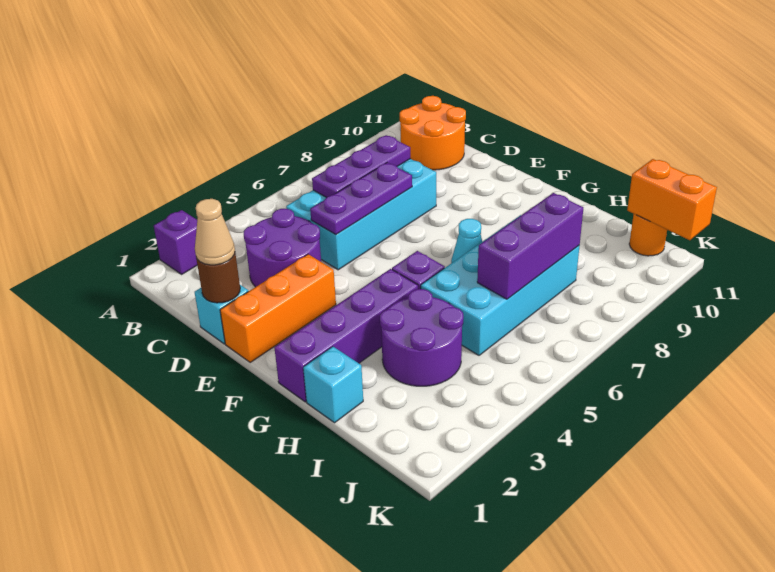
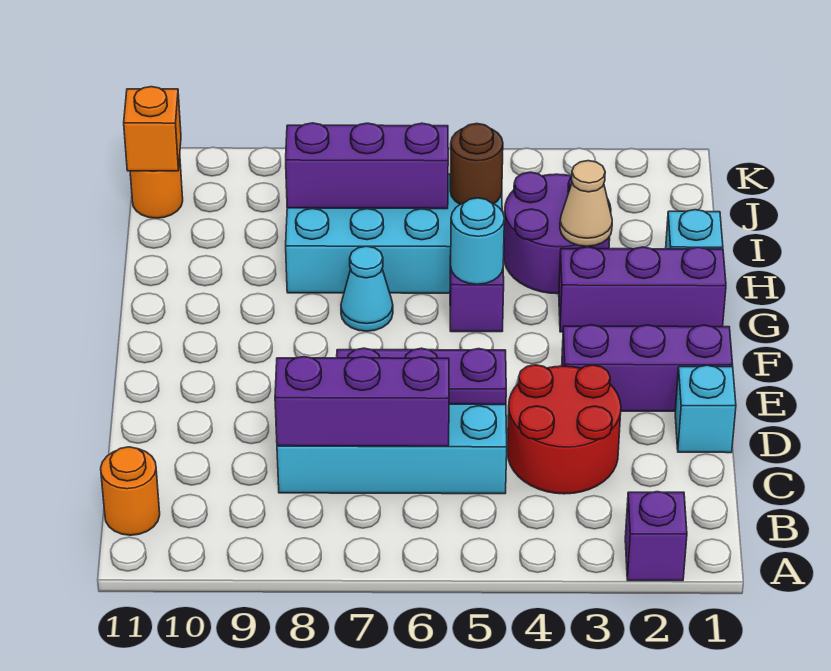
orange 2x2 round brick [400,96,466,170] -> orange 1x1 round brick [101,447,160,535]
purple 2x2 round brick [244,209,321,287] -> red 2x2 round brick [508,365,621,494]
purple 1x3 plate [312,135,411,198] -> purple 1x3 brick [275,357,449,446]
brown 1x1 round brick [196,254,240,303] -> brown 1x1 round brick moved to [450,124,503,204]
tan 1x1 cone [195,199,235,265] -> tan 1x1 cone moved to [560,161,612,246]
orange 1x3 brick [220,254,336,362] -> purple 1x3 brick [562,325,733,411]
purple 1x4 brick [274,269,418,402] -> purple 1x3 brick [559,247,726,332]
none -> cyan 1x1 round brick [451,198,504,284]
orange 1x2 brick [627,159,717,240] -> orange 1x1 brick [124,87,181,171]

